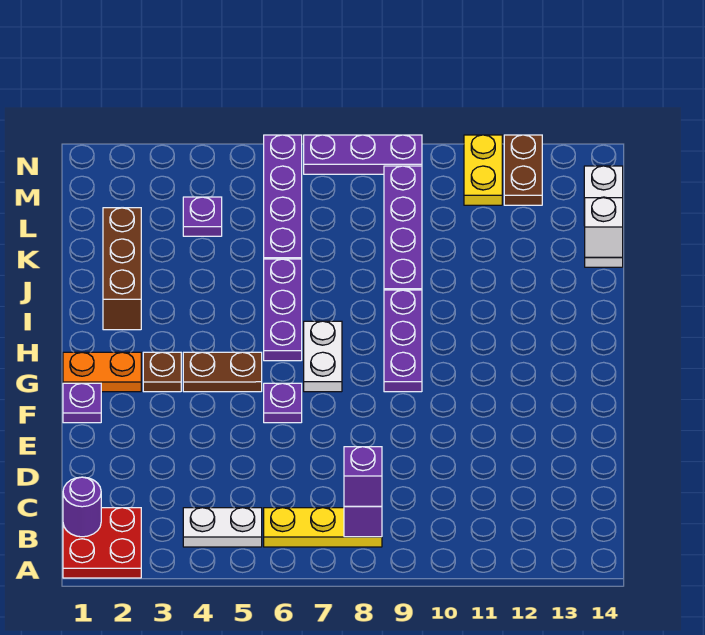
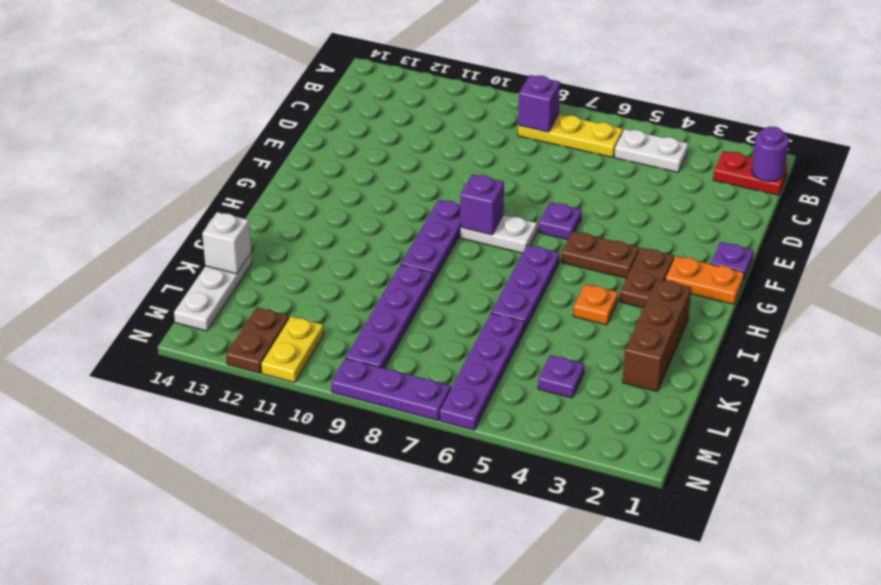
red 2x2 plate [63,508,141,578] -> red 1x2 plate [713,151,788,195]
purple 1x1 brick [344,447,382,506] -> purple 1x1 brick moved to [460,174,504,235]
brown 1x1 plate [143,352,181,392] -> brown 1x2 plate [620,248,674,308]
white 1x2 plate [304,321,342,392] -> white 1x2 plate turned to [460,215,537,253]
none -> orange 1x1 plate [573,284,618,325]

